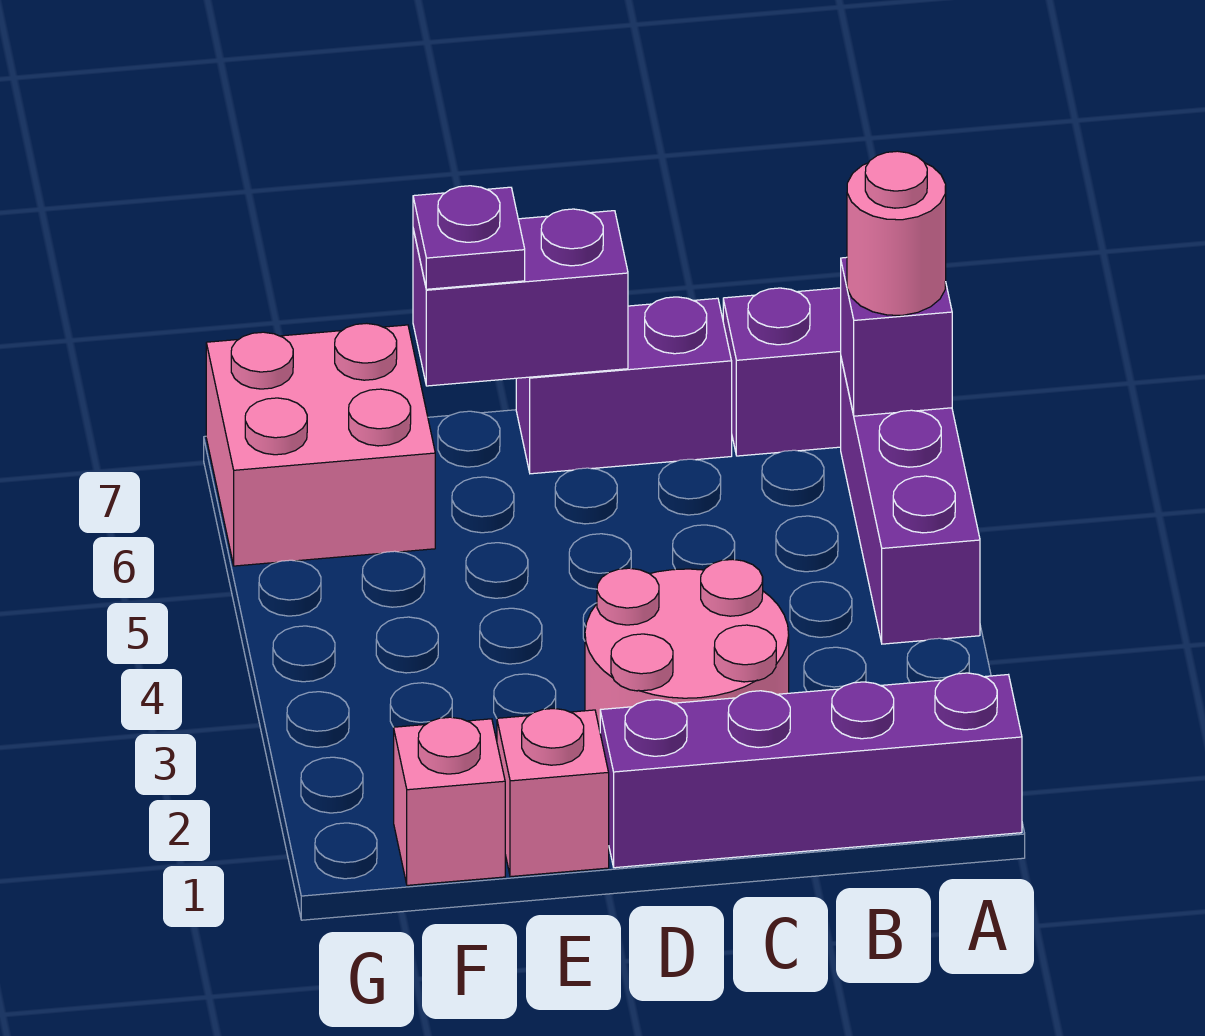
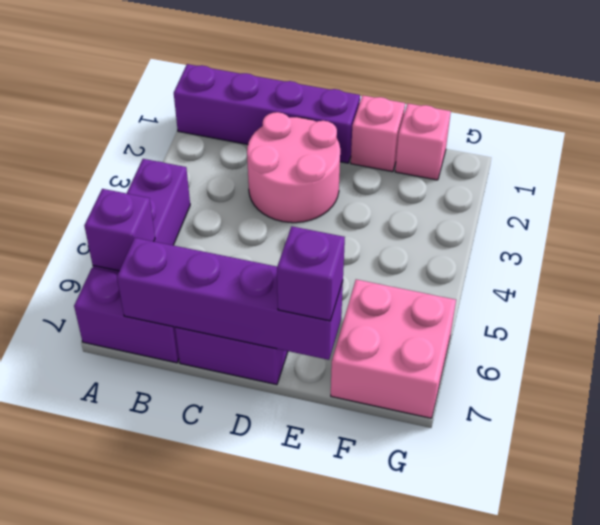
pink 1x1 round brick [847,151,946,315] -> none
purple 1x2 brick [413,209,628,386] -> purple 1x4 brick [117,238,343,360]
purple 1x1 plate [413,186,525,289] -> purple 1x1 brick [277,226,345,321]

